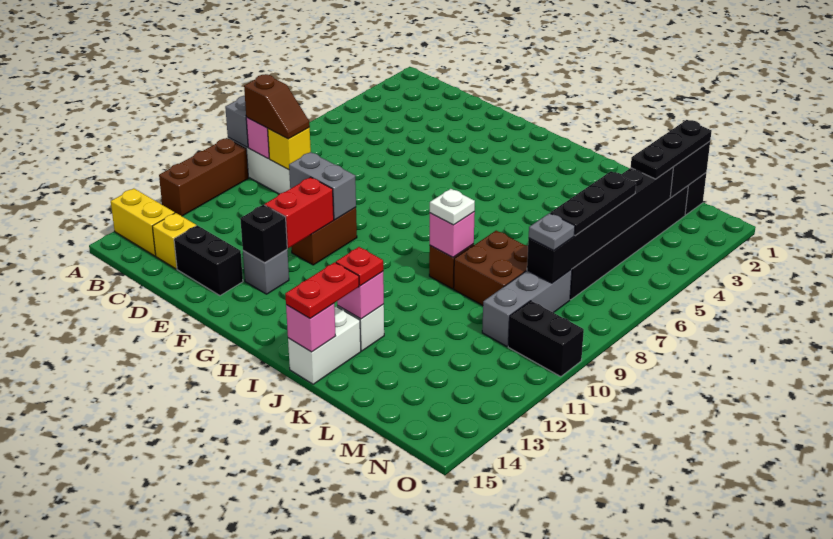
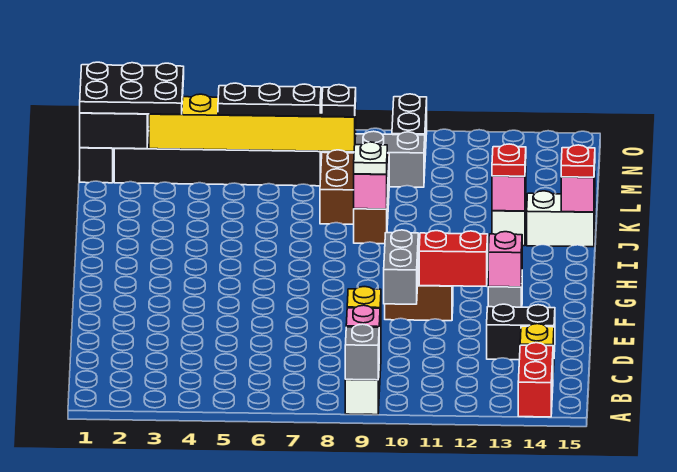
brown 1x3 brick [159,138,248,216] -> none
yellow 1x2 brick [111,189,175,256] -> red 1x2 brick [518,343,553,417]
brown 1x2 slope [244,74,310,139] -> none
black 1x2 brick [174,225,243,296] -> black 1x2 brick turned to [487,304,555,360]
black 1x1 brick [240,205,287,263] -> pink 1x1 brick [488,232,522,287]
red 1x2 plate [285,262,359,319] -> red 1x1 plate [561,145,595,177]
black 1x3 plate [631,120,712,179] -> black 2x3 plate [80,62,184,114]
black 1x6 brick [527,167,674,283] -> yellow 1x6 brick [149,94,356,152]
grey 1x1 plate [529,213,575,251] -> black 1x1 plate [322,85,356,117]

